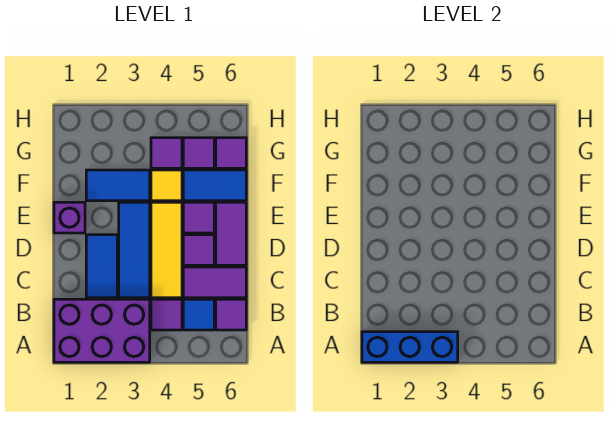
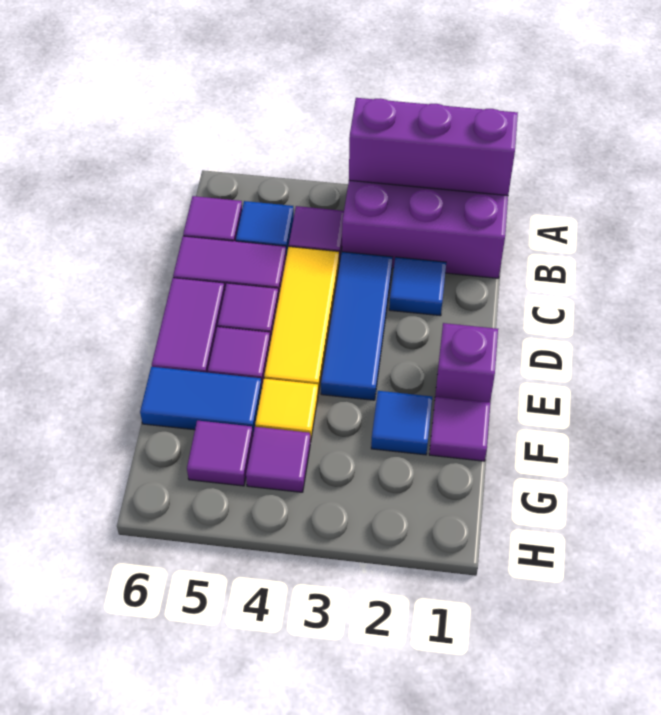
blue 1x3 brick [362,332,458,362] -> purple 1x3 brick [349,98,518,195]
blue 1x2 tile [86,235,117,298] -> blue 1x1 tile [389,257,446,316]
blue 1x2 tile [86,170,150,201] -> blue 1x1 tile [371,391,432,455]
purple 1x1 tile [216,138,246,168] -> purple 1x1 tile moved to [429,397,490,461]

